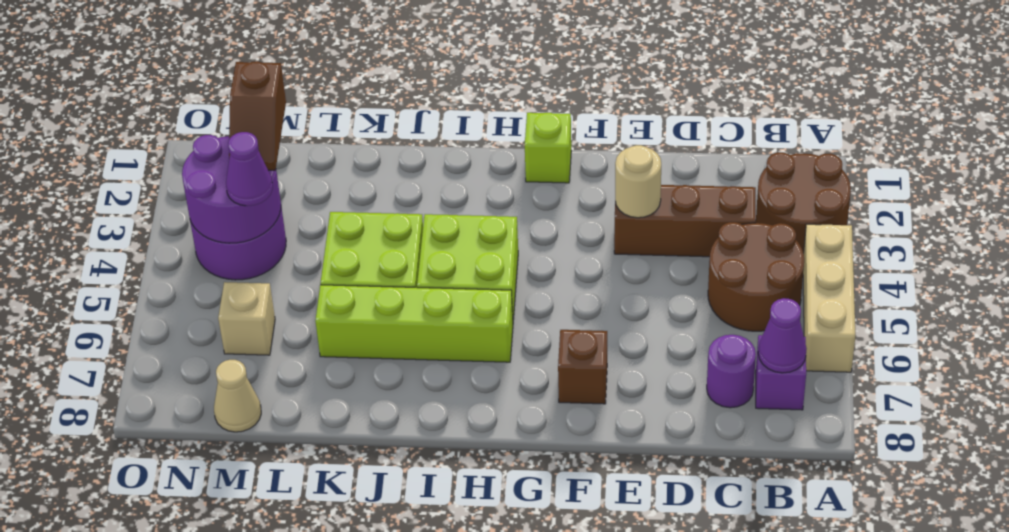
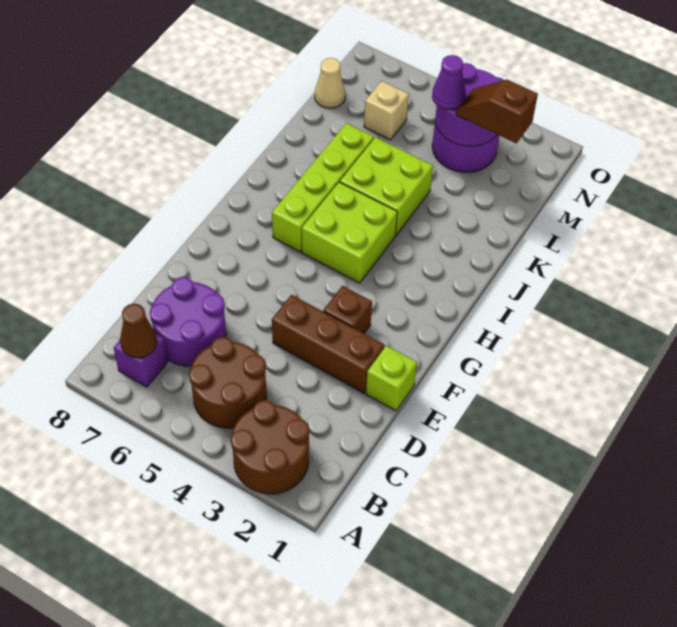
tan 1x3 brick [803,224,855,372] -> none
purple 1x1 cone [758,298,807,373] -> brown 1x1 cone [120,304,157,358]
brown 1x3 brick [614,185,756,257] -> brown 1x3 brick turned to [272,295,385,393]
purple 1x1 round brick [707,335,756,408] -> purple 2x2 round brick [150,277,226,366]
tan 1x1 round brick [615,145,661,218] -> none
brown 1x1 brick [558,330,607,404] -> brown 1x1 brick moved to [323,286,372,334]
lime 1x1 brick [525,113,571,183] -> lime 1x1 brick moved to [366,346,417,411]

